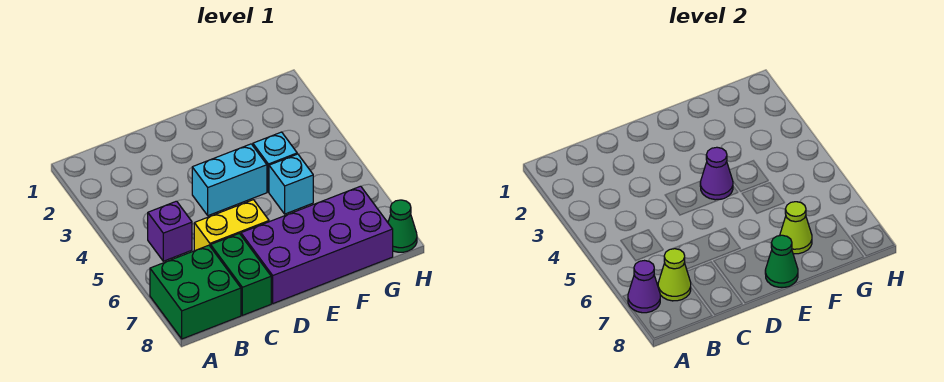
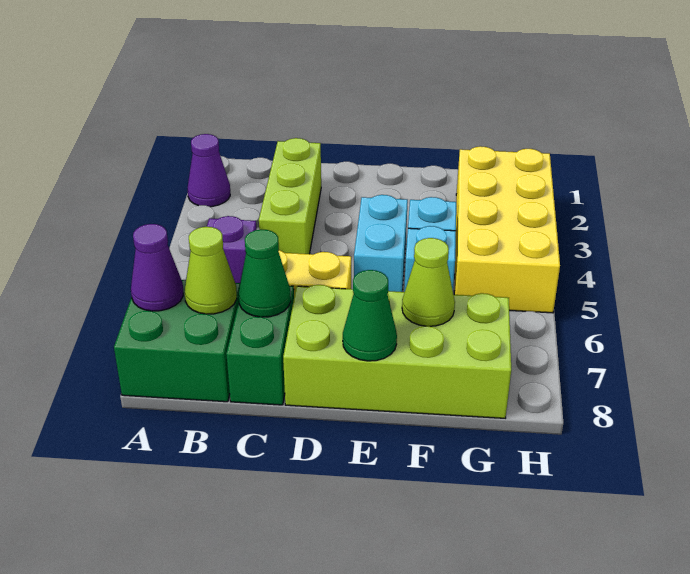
none -> lime 1x3 brick [259,138,321,254]
cyan 1x2 brick [192,144,267,216] -> cyan 1x2 brick turned to [354,195,408,292]
purple 2x4 brick [241,186,393,304] -> lime 2x4 brick [283,285,511,418]
purple 1x1 cone [700,147,733,200] -> purple 1x1 cone moved to [188,134,230,207]
none -> yellow 2x4 brick [454,146,560,313]
green 1x1 cone [388,200,417,252] -> green 1x1 cone moved to [239,229,291,317]

